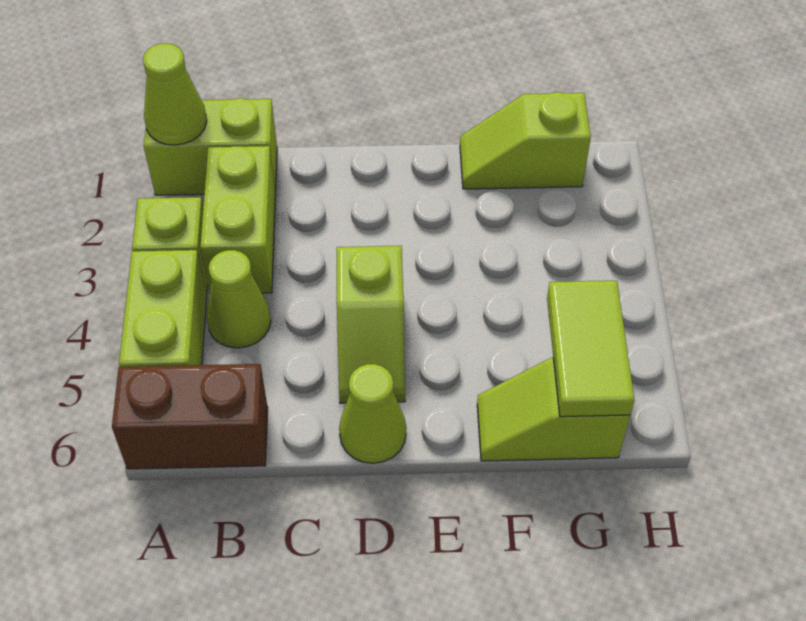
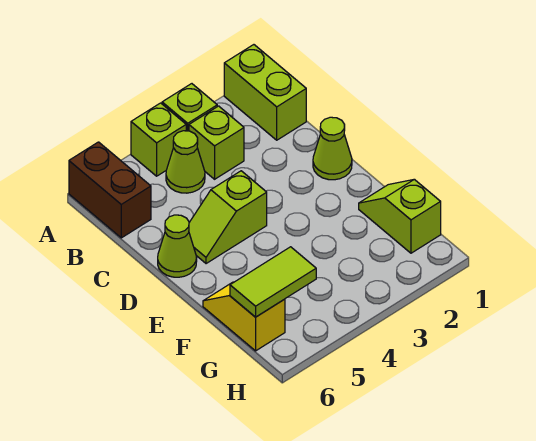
lime 1x1 cone [143,44,207,145] -> lime 1x1 cone moved to [313,117,352,180]
lime 1x2 brick [119,250,207,367] -> lime 1x1 brick [131,103,186,176]
lime 1x2 brick [200,146,276,293] -> lime 1x1 brick [189,106,244,179]
lime 1x2 slope [477,357,630,461] -> yellow 1x2 slope [203,282,285,351]

